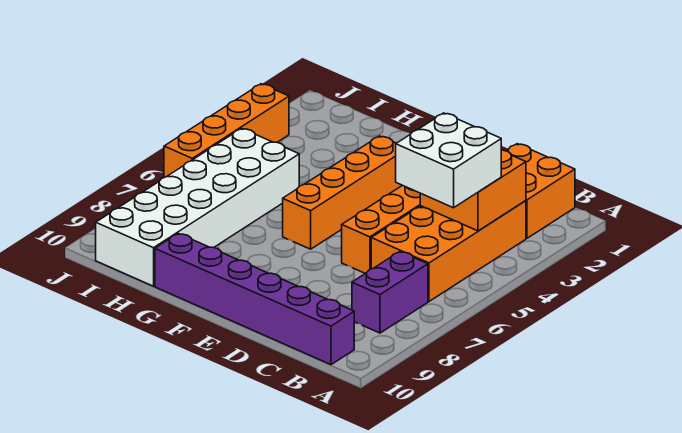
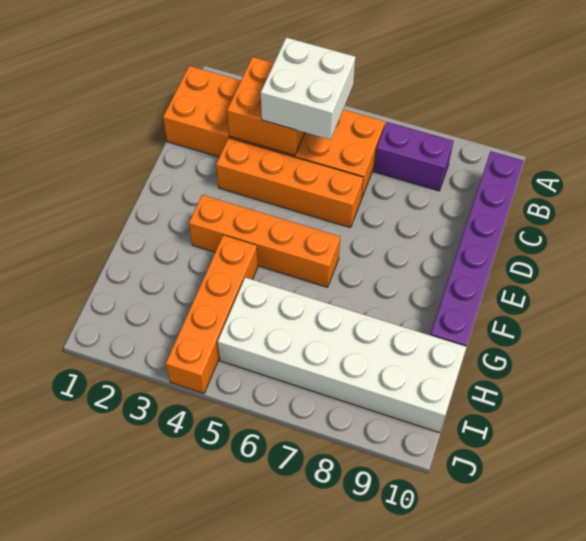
orange 1x4 brick [164,84,289,178] -> orange 1x4 brick turned to [166,235,258,394]

